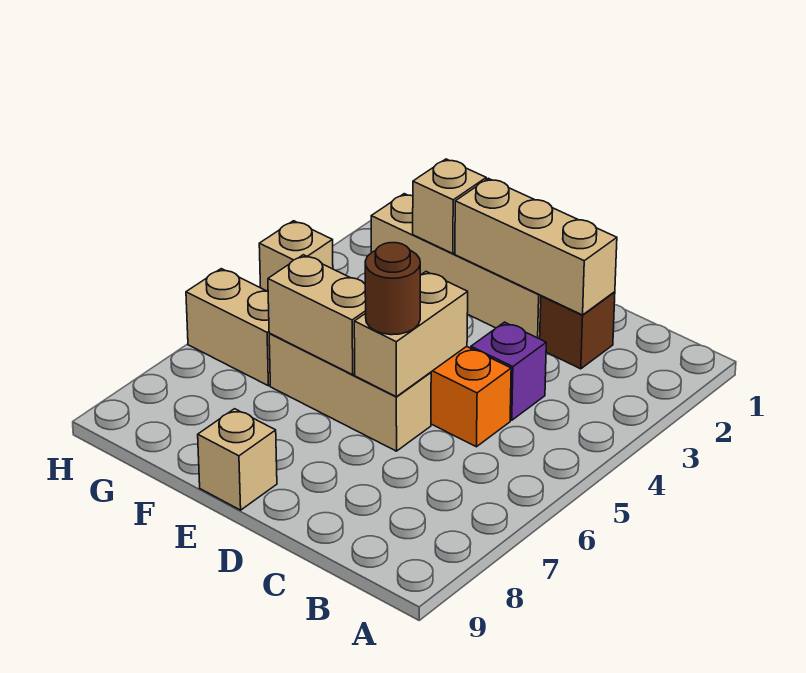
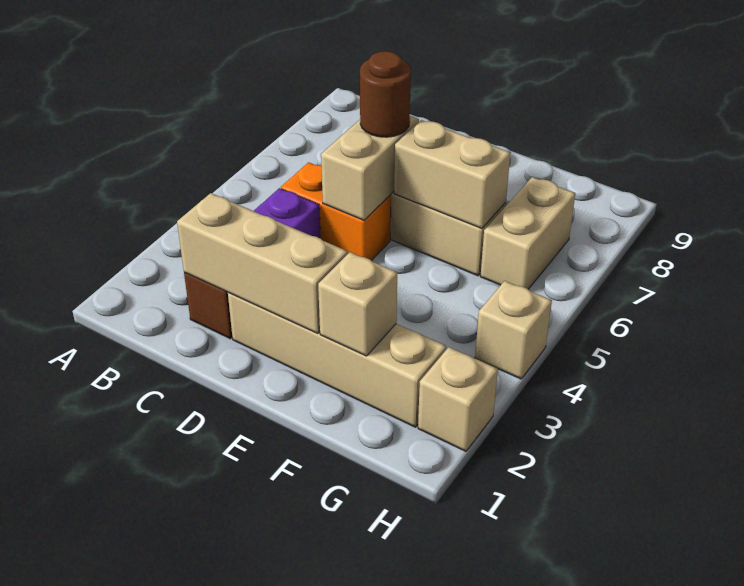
tan 1x1 brick [198,409,277,510] -> tan 1x1 brick moved to [418,347,498,451]
tan 1x2 brick [186,269,270,386] -> tan 1x2 brick turned to [480,177,575,289]

